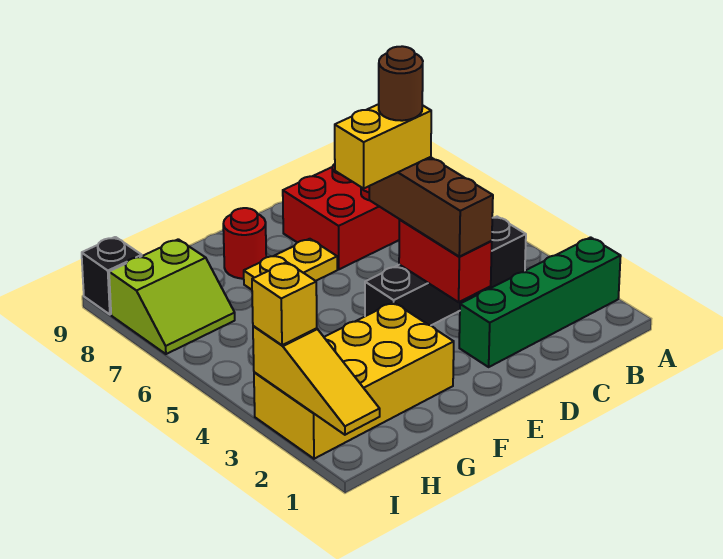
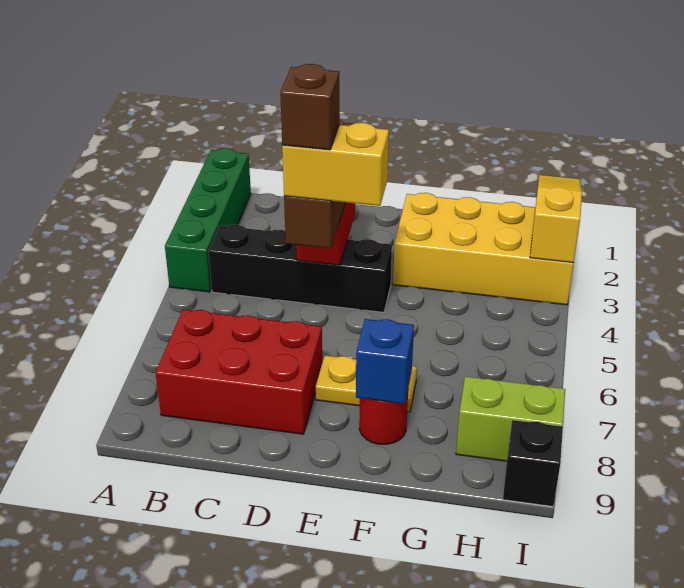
green 1x4 brick [459,237,621,367] -> green 1x4 brick turned to [165,148,251,292]
brown 1x1 round brick [379,46,423,121] -> brown 1x1 brick [280,64,339,150]
none -> blue 1x1 brick [356,319,414,404]
yellow 1x1 brick [252,262,317,345] -> none

